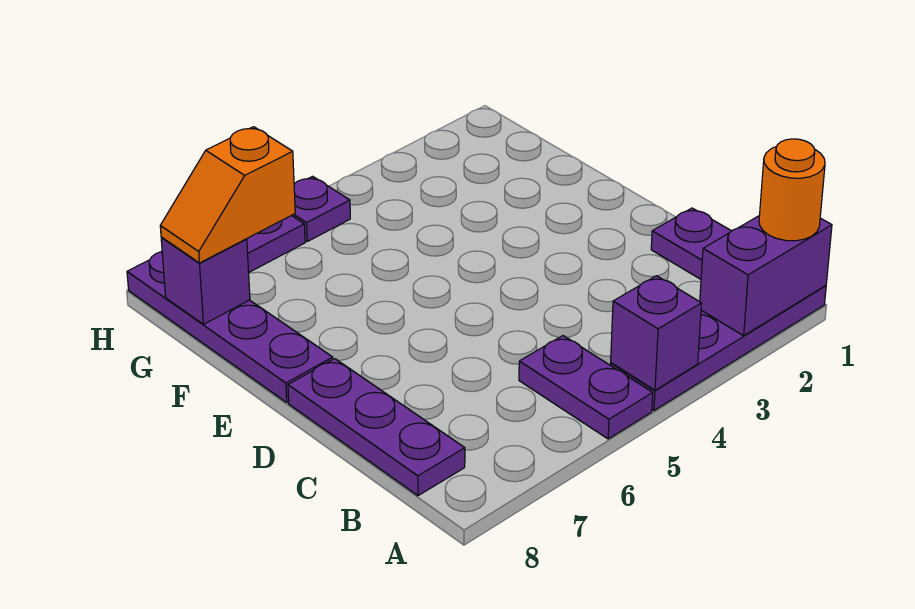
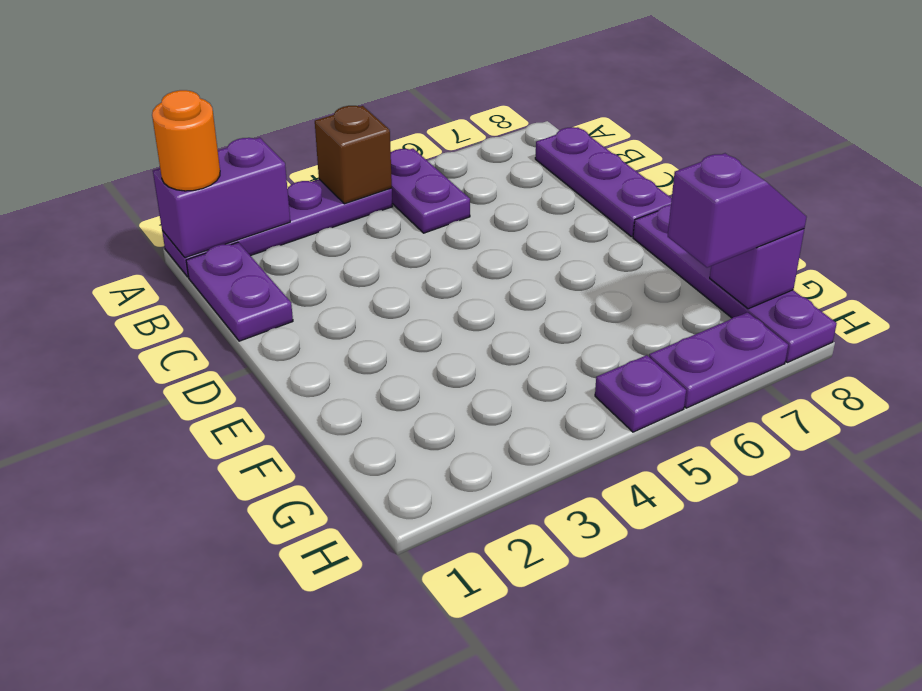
purple 1x1 brick [611,276,702,390] -> brown 1x1 brick [315,106,392,204]
orange 1x2 slope [160,127,295,263] -> purple 1x2 slope [668,153,807,268]

